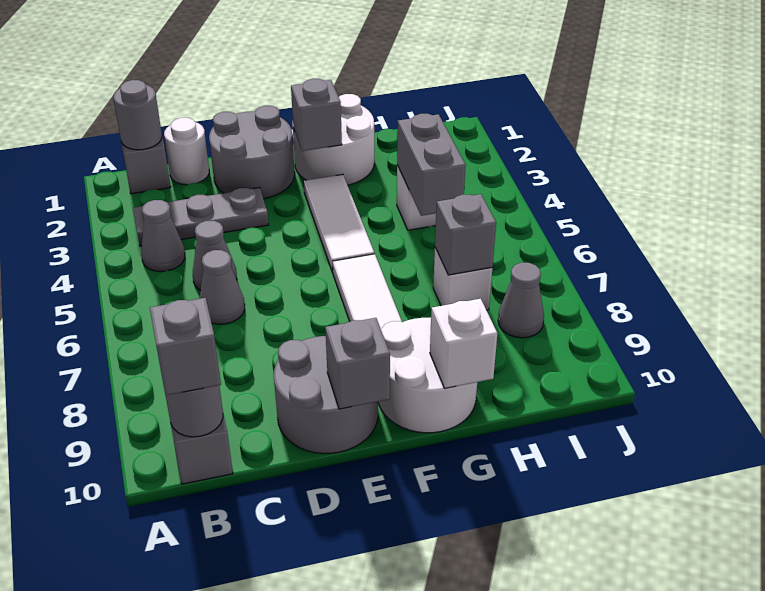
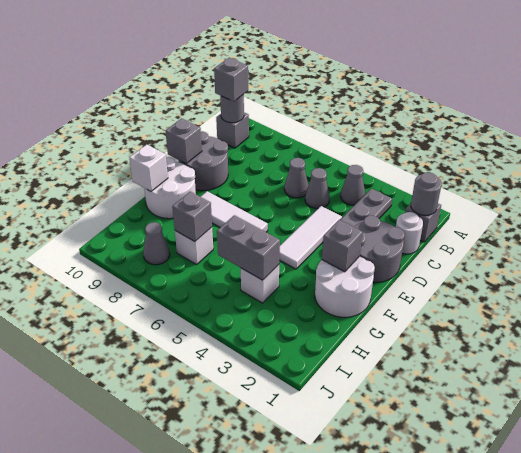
white 1x3 tile [304,174,374,273] -> white 1x3 tile turned to [280,206,342,269]

